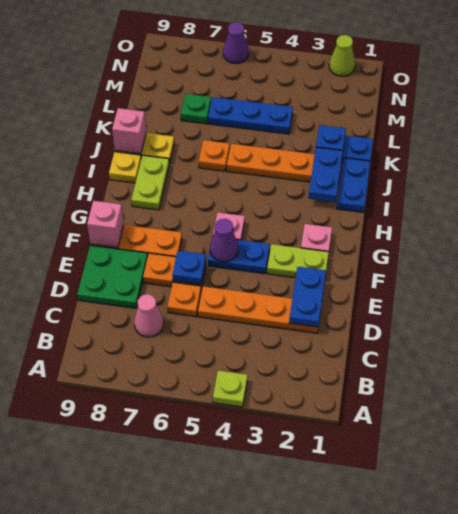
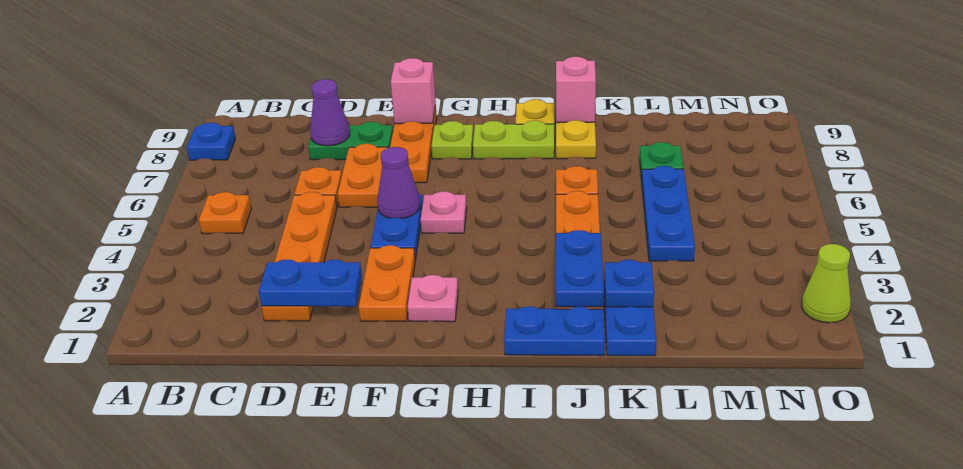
lime 1x1 plate [213,371,248,407] -> lime 1x1 plate moved to [431,121,474,159]
none -> orange 1x1 plate [199,192,251,234]
pink 1x1 cone [134,294,164,337] -> none
green 2x2 plate [77,245,148,308] -> green 1x2 plate [308,122,393,160]
blue 1x1 plate [172,251,206,285] -> blue 1x1 plate moved to [187,123,235,160]
lime 1x2 plate [267,244,329,278] -> orange 1x2 plate [359,245,415,321]
blue 1x2 plate [308,147,343,202] -> blue 1x2 plate turned to [556,230,604,307]
purple 1x1 cone [223,22,249,63] -> purple 1x1 cone moved to [310,79,350,146]

